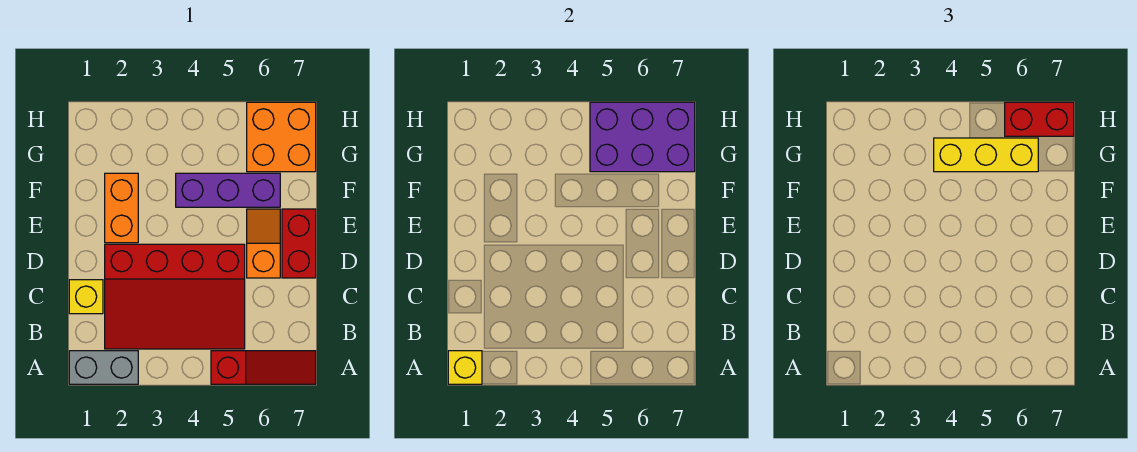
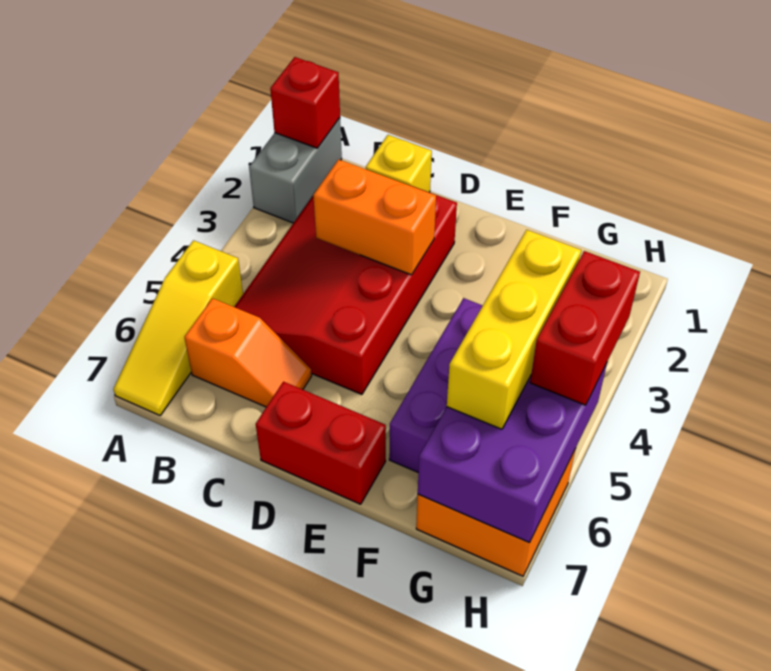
yellow 1x1 brick [448,351,482,384] -> red 1x1 brick [270,57,340,148]
red 1x3 slope [211,351,316,384] -> yellow 1x3 slope [113,240,243,415]
orange 1x2 slope [247,209,280,278] -> orange 1x2 slope moved to [184,298,312,407]
orange 1x2 brick [105,173,138,243] -> orange 1x2 brick moved to [313,159,436,275]
red 1x2 brick [1005,102,1074,136] -> red 1x2 brick moved to [530,251,640,405]

